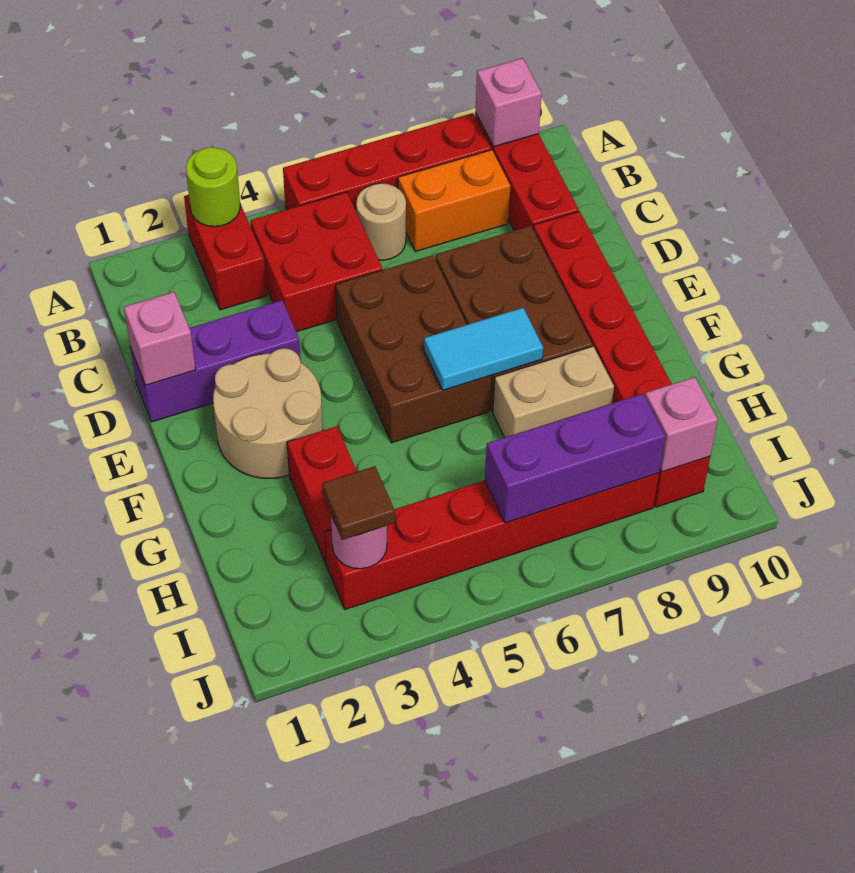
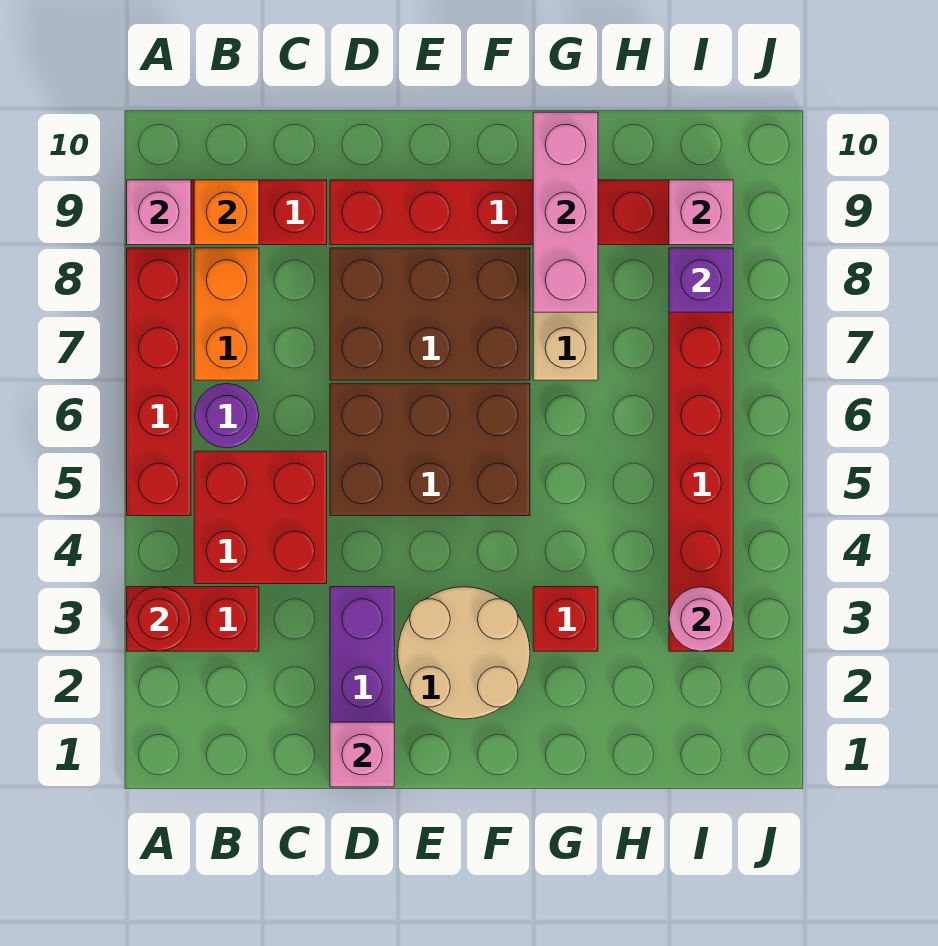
lime 1x1 round brick [186,147,240,227] -> red 1x1 round brick [127,587,191,651]
tan 1x1 round brick [356,183,406,260] -> purple 1x1 round brick [194,383,259,448]
none -> orange 1x1 brick [194,180,259,245]
cyan 1x2 tile [424,308,543,390] -> none
red 1x2 brick [287,426,357,563] -> red 1x1 brick [533,587,598,651]
none -> pink 1x3 brick [533,112,598,312]
brown 1x1 tile [322,466,395,540] -> none
purple 1x3 brick [485,394,665,523] -> purple 1x1 brick [669,248,733,312]

